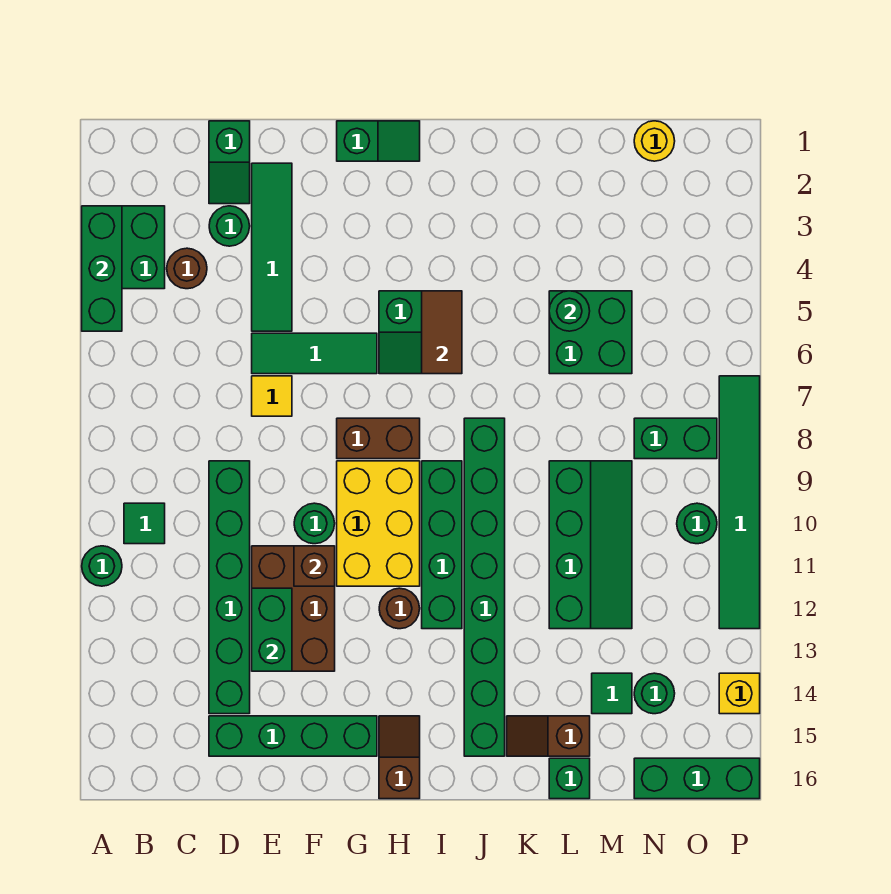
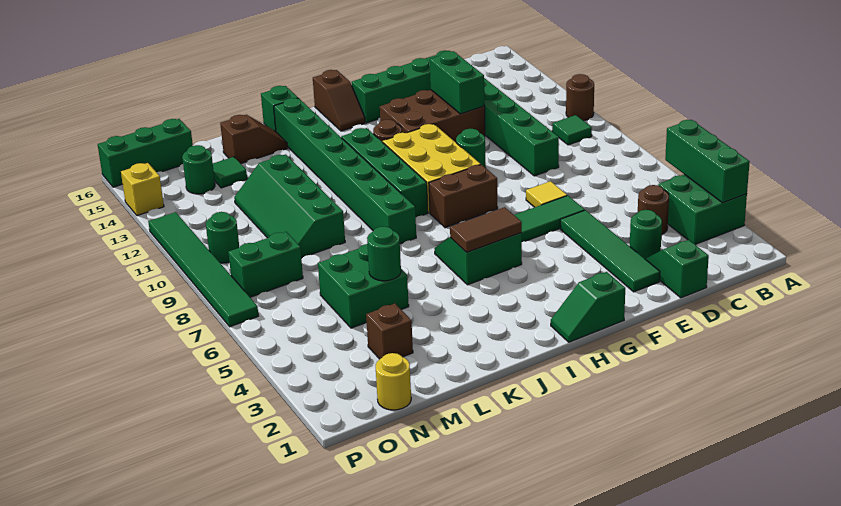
green 1x1 round brick [82,546,122,586] -> brown 1x1 round brick [566,74,594,121]
brown 2x3 brick [252,546,335,671] -> brown 2x3 brick turned to [380,90,485,142]
brown 1x1 brick [294,546,335,586] -> brown 1x1 brick moved to [366,304,413,359]
brown 1x2 tile [422,291,462,374] -> brown 1x2 tile turned to [450,207,522,252]
green 1x1 brick [549,758,590,799] -> green 1x1 brick moved to [261,86,298,132]

